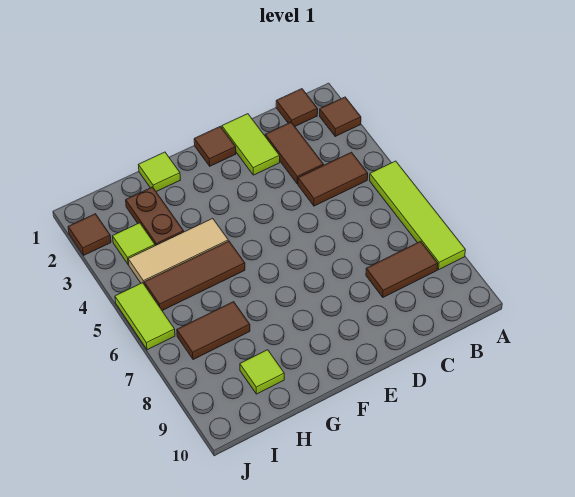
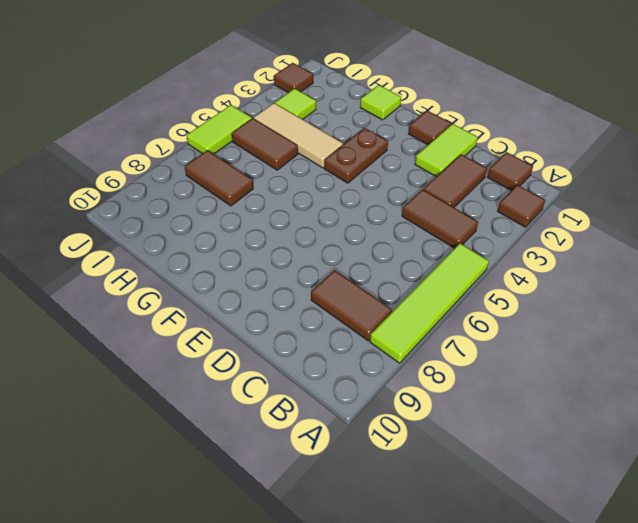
brown 1x3 tile [144,241,245,311] -> brown 1x2 tile [232,118,298,170]
brown 1x2 plate [126,187,184,246] -> brown 1x2 plate moved to [324,128,388,183]
lime 1x1 tile [240,350,284,394] -> none

